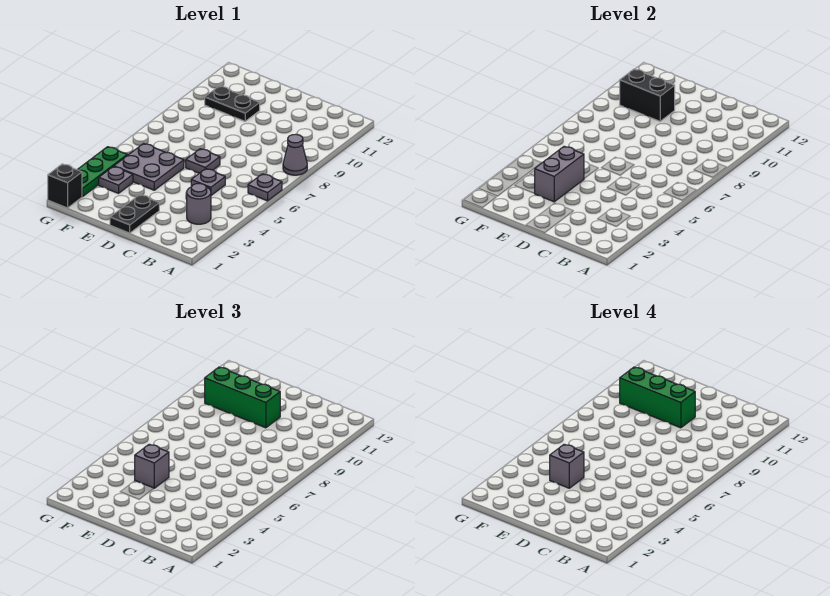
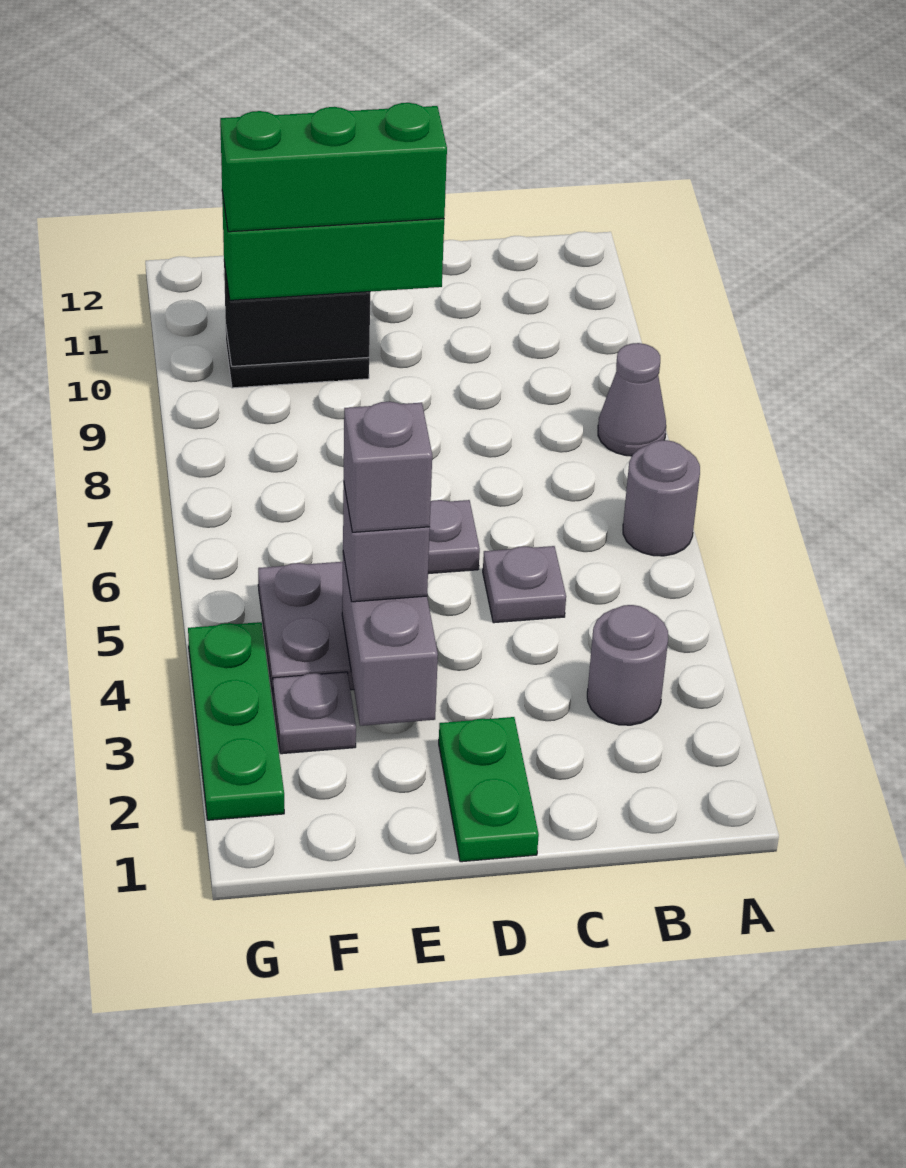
grey 1x1 plate [248,174,282,201] -> grey 1x1 round brick [623,440,700,556]
black 1x2 plate [110,195,159,233] -> green 1x2 plate [439,717,539,862]
black 1x1 brick [48,164,82,208] -> none

